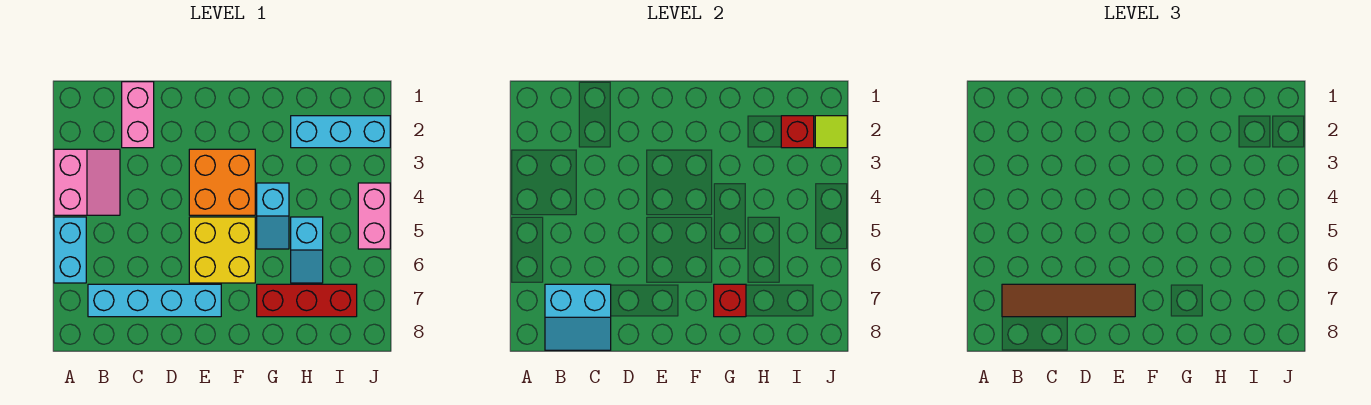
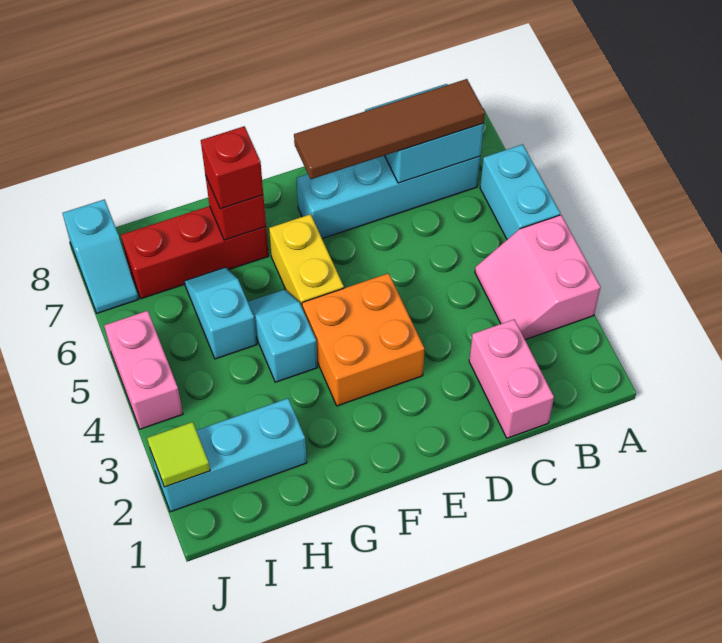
yellow 2x2 brick [189,217,255,283] -> yellow 1x2 brick [269,214,344,307]
red 1x1 brick [781,116,814,148] -> red 1x1 brick moved to [201,126,263,209]
none -> cyan 1x2 slope [63,199,138,313]

